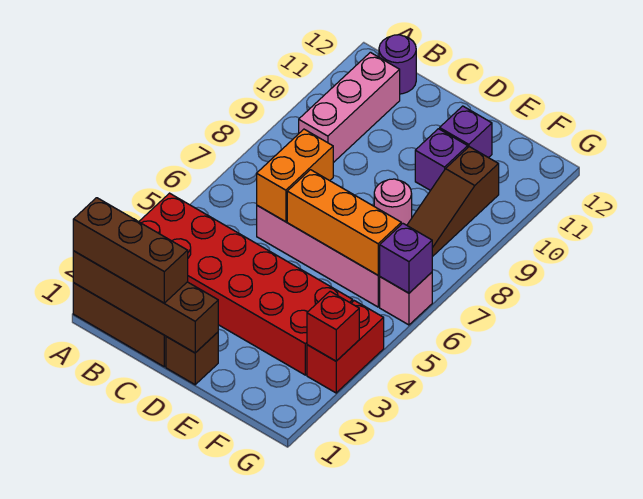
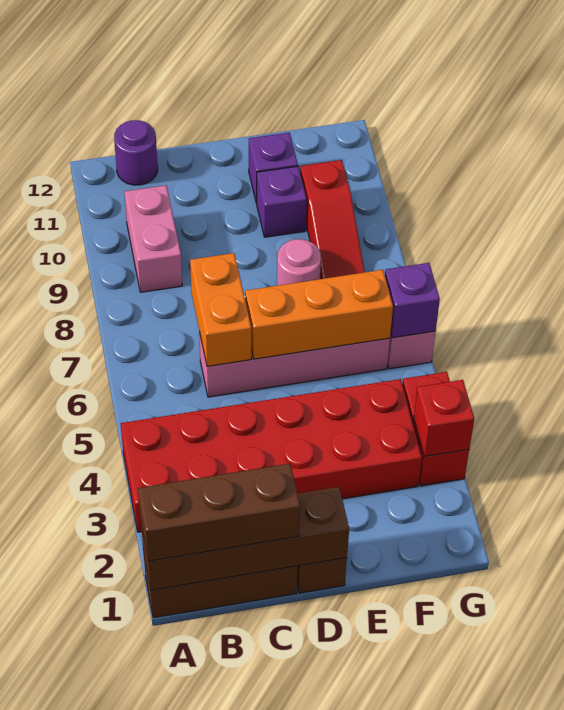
pink 1x3 brick [299,52,400,163] -> pink 1x2 brick [125,185,182,292]
brown 1x3 slope [407,147,499,257] -> red 1x3 slope [300,160,365,279]

